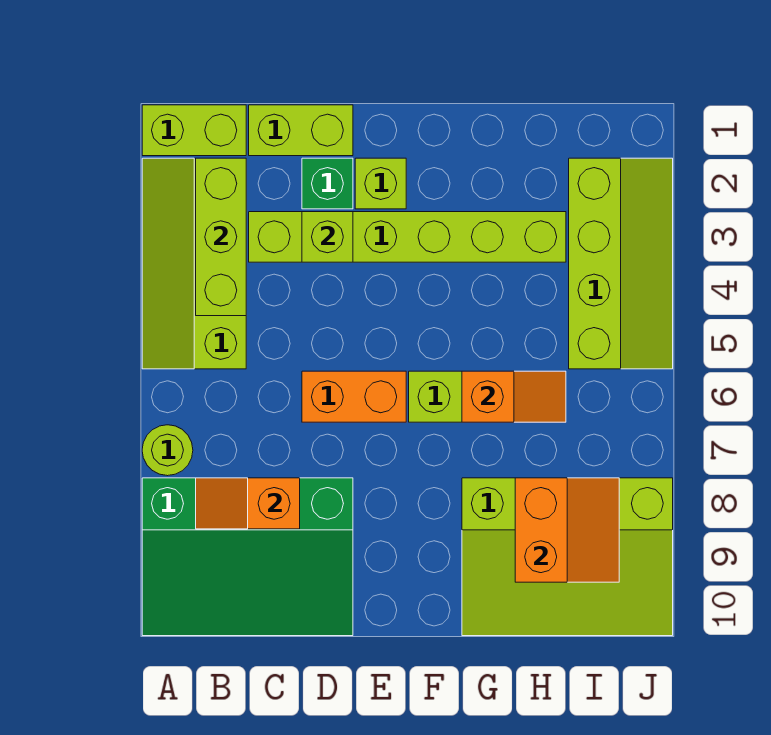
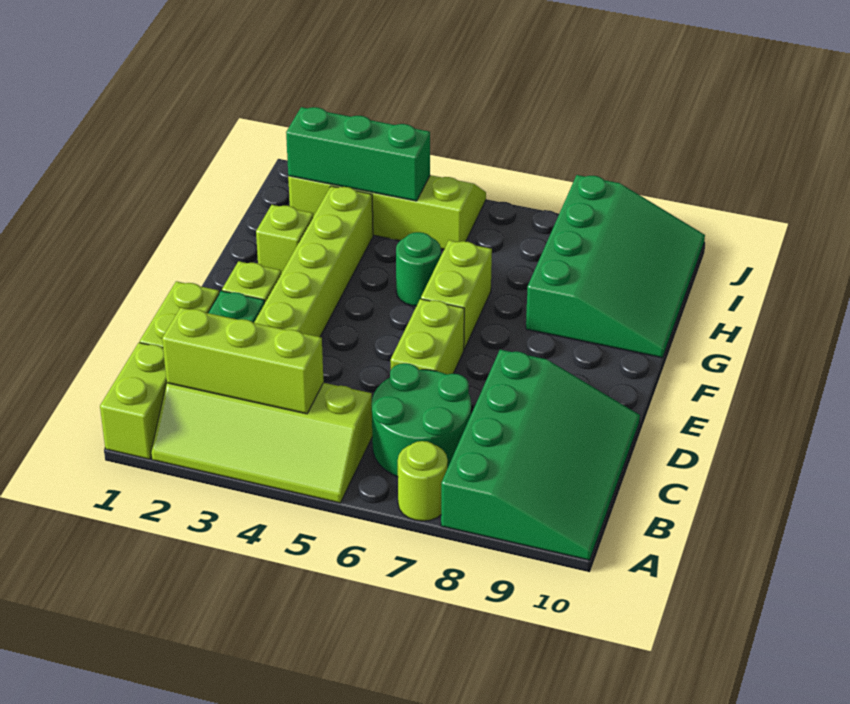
none -> green 2x2 round brick [372,363,471,477]
orange 1x2 slope [196,478,300,529] -> none
lime 1x1 brick [302,212,353,262] -> lime 1x1 brick moved to [256,205,313,273]
orange 1x2 brick [302,371,406,422] -> lime 1x2 brick [390,299,464,374]
none -> green 1x1 round brick [396,232,441,306]
orange 1x2 slope [462,371,566,422] -> none
lime 3x4 slope [462,478,673,636] -> green 3x4 slope [526,175,705,358]
orange 2x2 slope [515,478,619,582] -> none
none -> green 1x3 brick [286,107,430,201]

